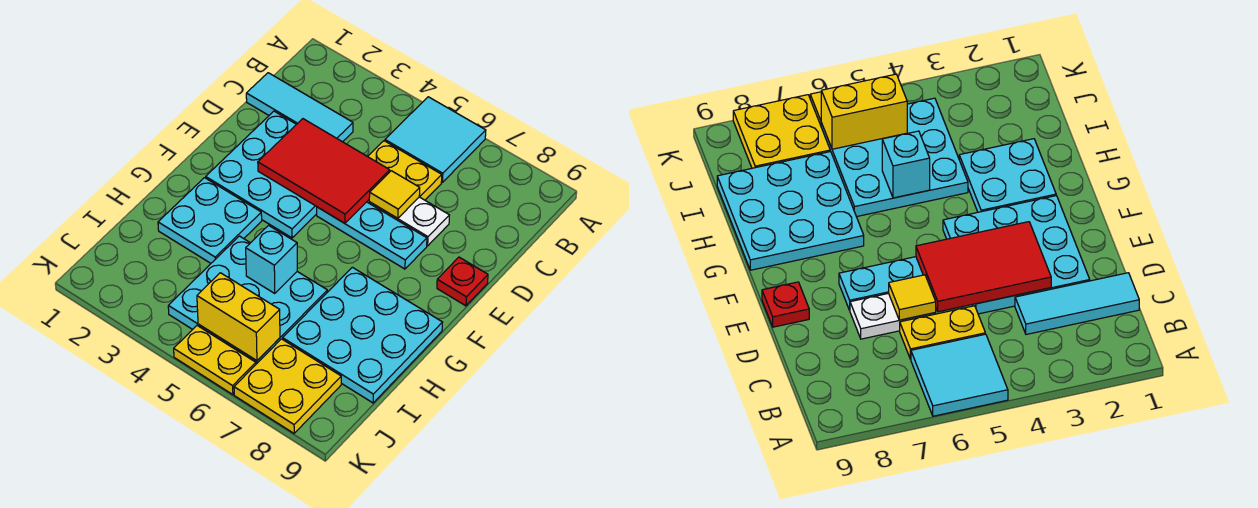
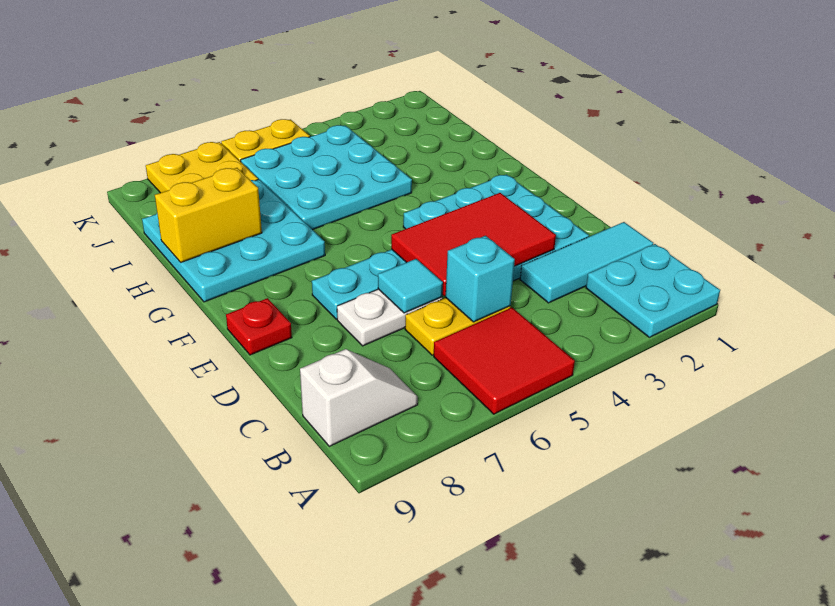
cyan 2x2 tile [385,97,486,182] -> red 2x2 tile [434,308,575,414]
none -> white 1x2 slope [300,349,418,446]
yellow 1x1 tile [369,171,420,218] -> cyan 1x1 tile [378,259,443,313]
cyan 2x2 plate [158,178,262,263] -> cyan 2x2 plate moved to [586,244,720,337]
cyan 1x1 brick [246,225,297,293] -> cyan 1x1 brick moved to [446,236,515,322]
yellow 1x2 brick [197,273,280,361] -> yellow 1x2 brick moved to [155,168,262,262]

